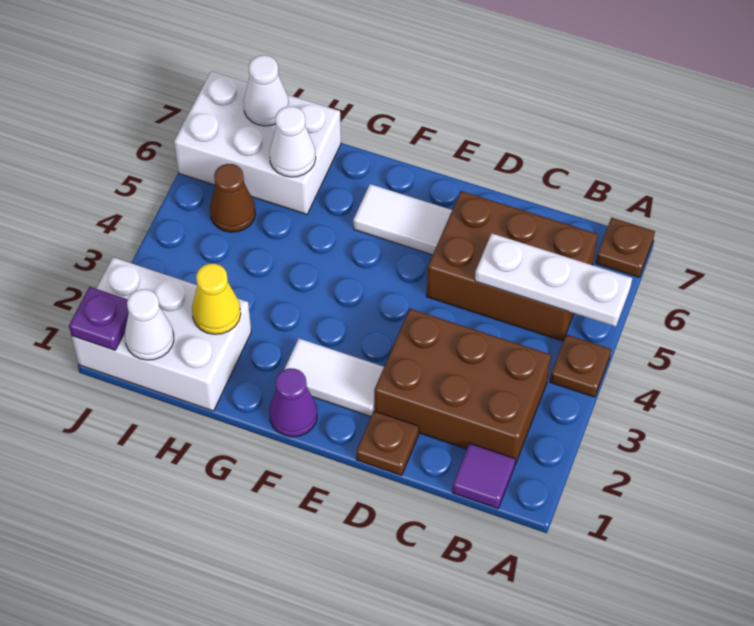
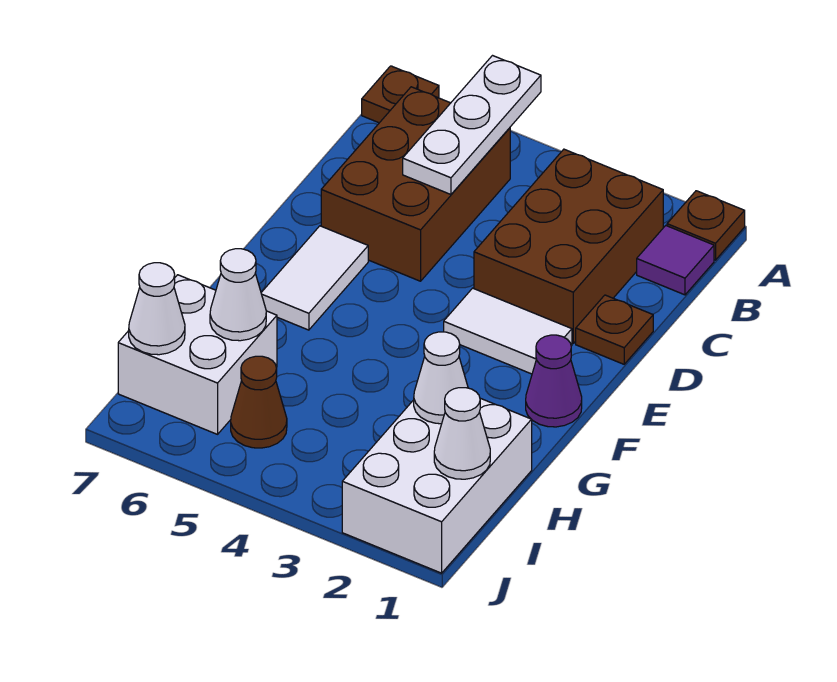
brown 1x1 plate [550,334,611,397] -> brown 1x1 plate moved to [667,191,745,260]
white 1x2 tile [284,339,384,417] -> white 1x2 tile turned to [444,288,572,374]
yellow 1x1 cone [192,264,241,334] -> white 1x1 cone [414,332,468,424]
white 2x3 brick [174,71,341,214] -> white 2x2 brick [118,275,277,434]
purple 1x1 plate [69,287,129,350] -> none

